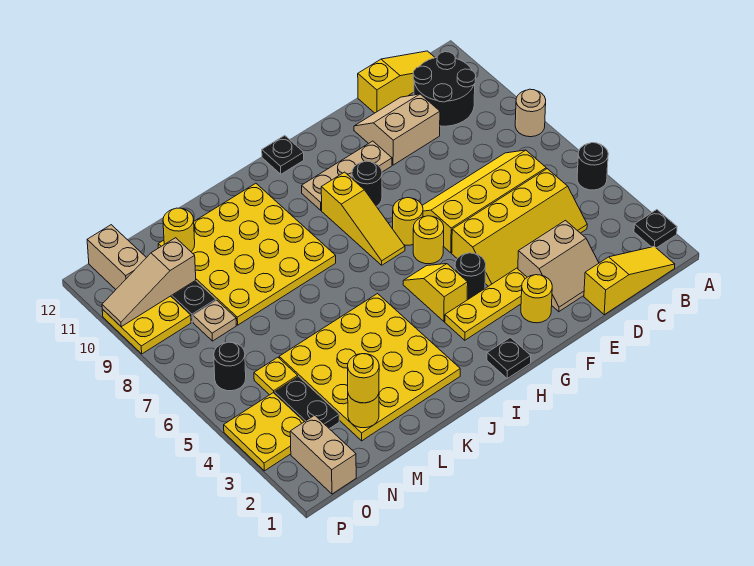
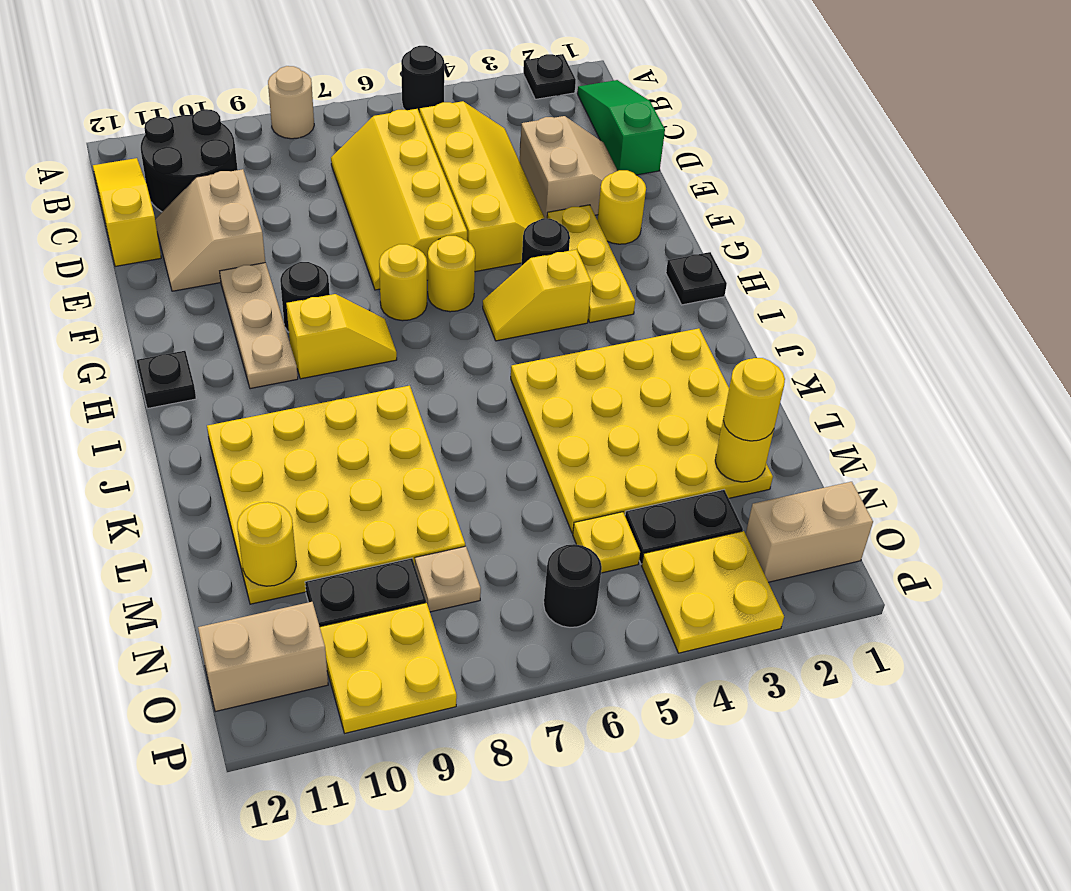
yellow 1x3 slope [584,247,675,315] -> green 1x3 slope [577,80,665,175]
yellow 1x3 slope [321,172,405,265] -> yellow 1x2 slope [286,294,397,379]
tan 1x3 slope [102,238,196,327] -> none

